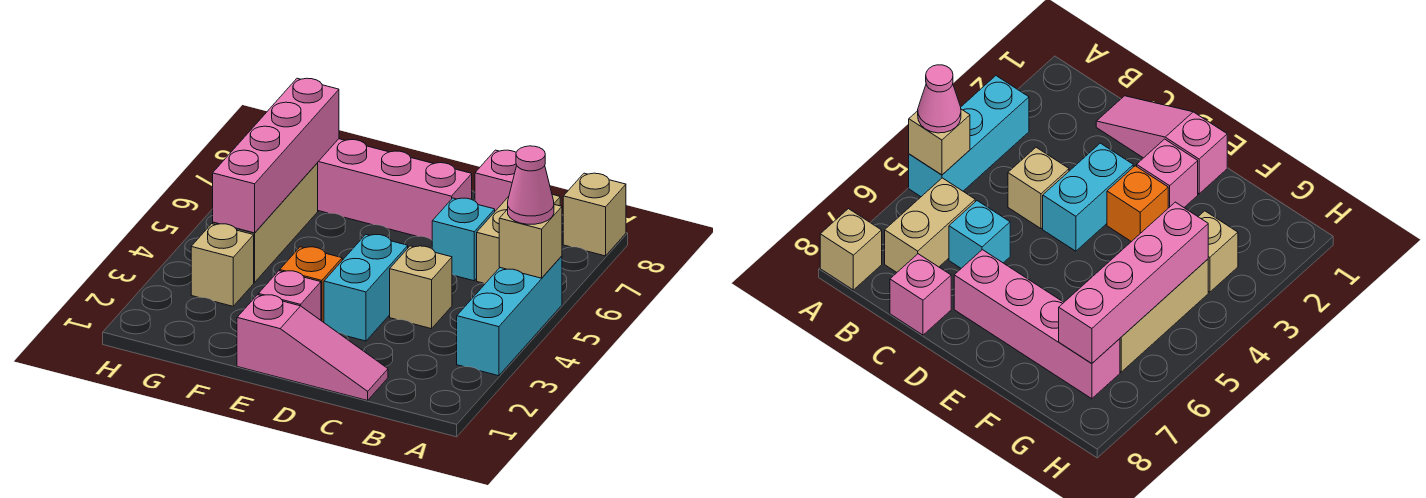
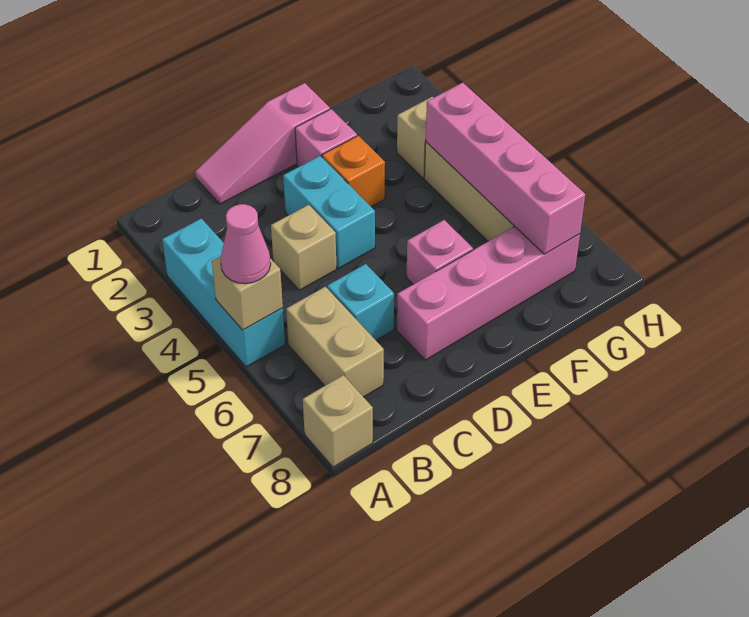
pink 1x1 brick [475,150,517,211] -> pink 1x1 brick moved to [406,220,473,284]

